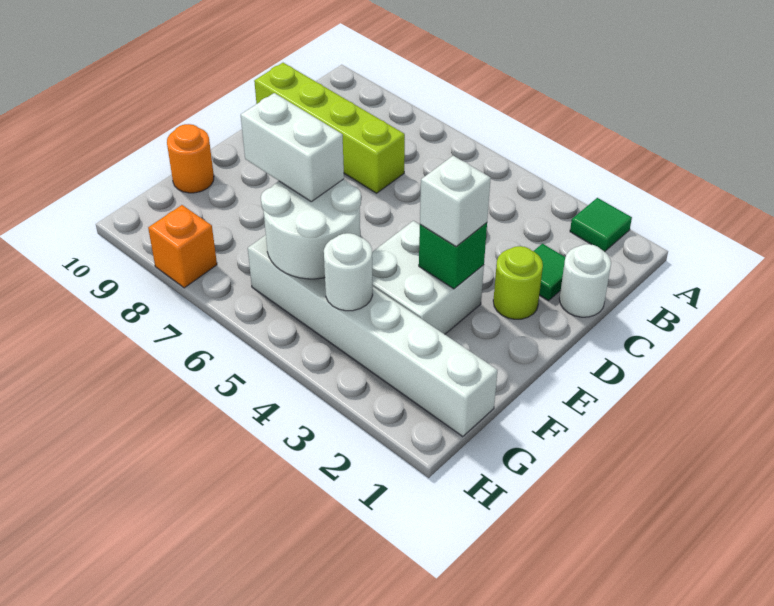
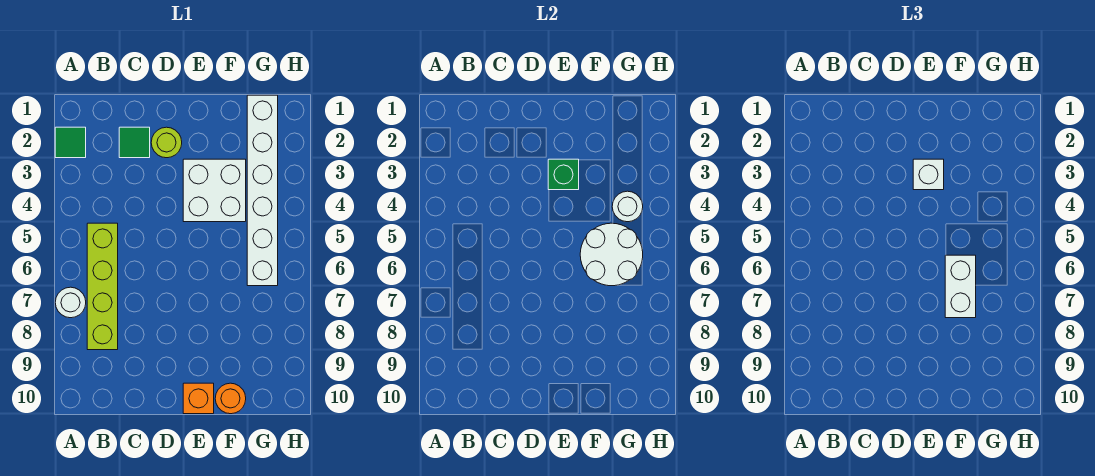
white 1x1 round brick [560,244,611,317] -> white 1x1 round brick moved to [55,287,86,318]
lime 1x4 brick [254,63,405,193] -> lime 1x4 brick moved to [87,223,118,350]
orange 1x1 brick [148,205,217,288] -> orange 1x1 brick moved to [183,383,214,414]

